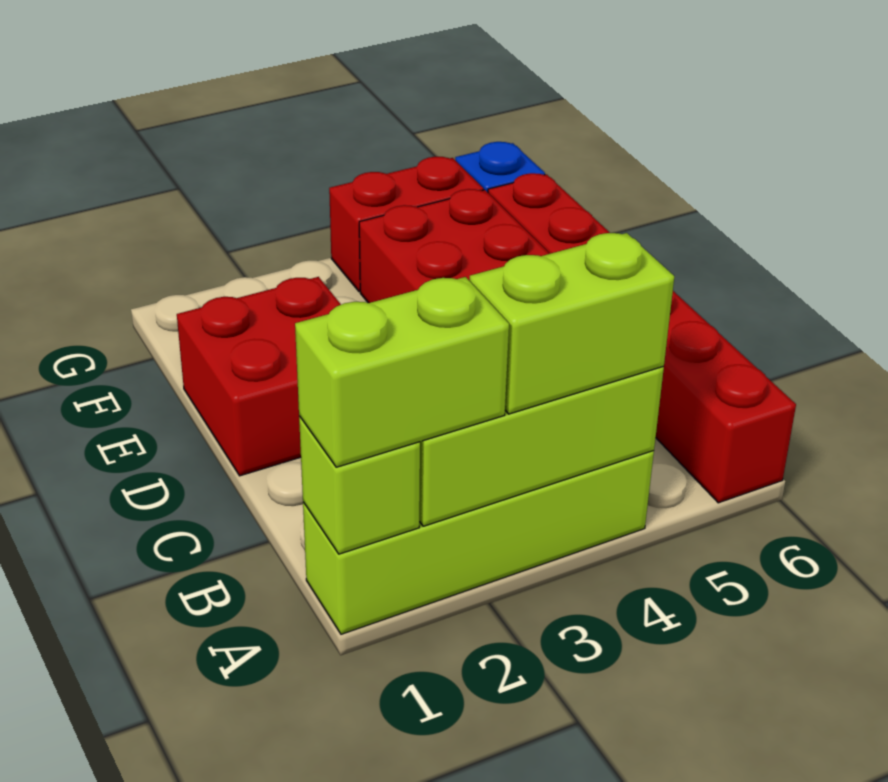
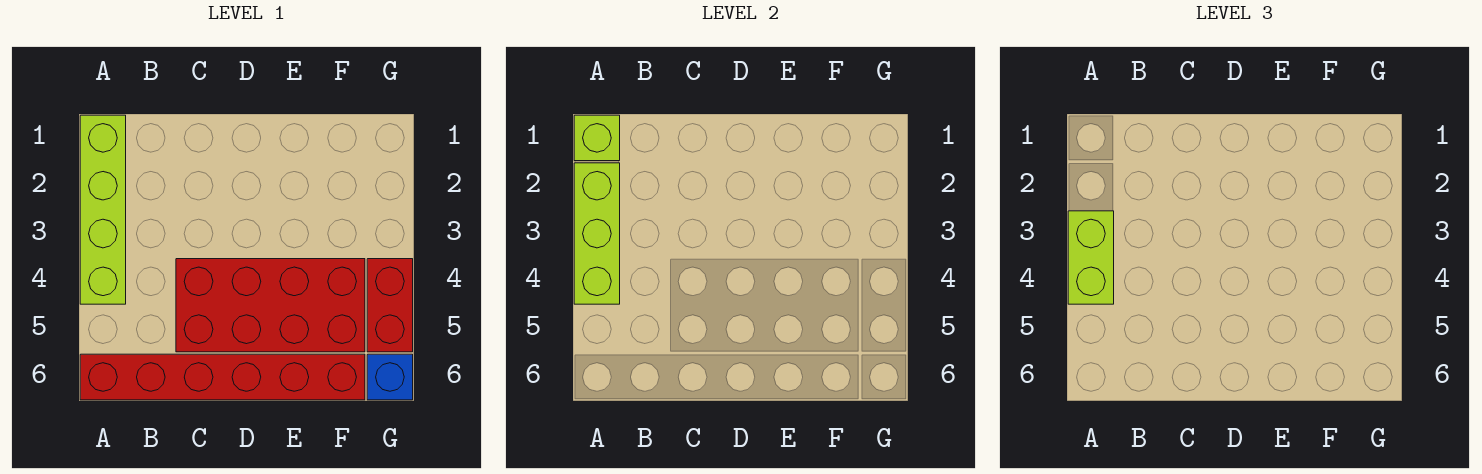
lime 1x2 brick [295,277,509,467] -> none
red 2x2 brick [177,277,341,476] -> none

